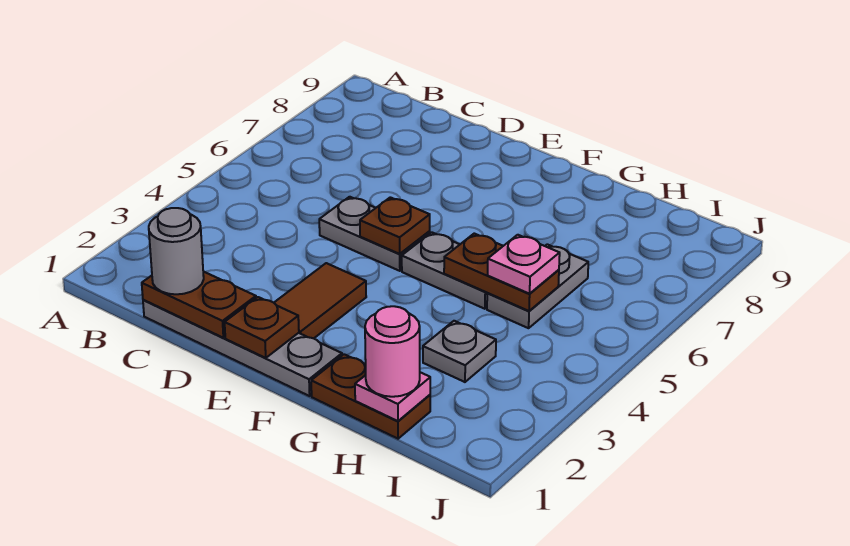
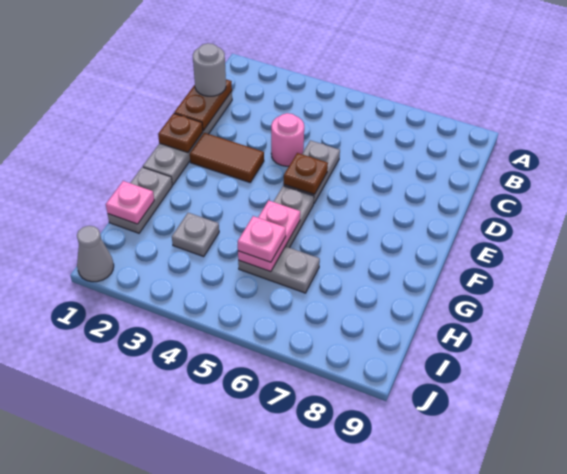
brown 1x2 plate [311,354,430,439] -> grey 1x2 plate [108,167,172,233]
brown 1x2 plate [444,234,559,311] -> pink 1x2 plate [238,200,300,272]
pink 1x1 round brick [365,306,420,397] -> pink 1x1 round brick moved to [271,113,304,166]
none -> grey 1x1 cone [77,226,114,282]

